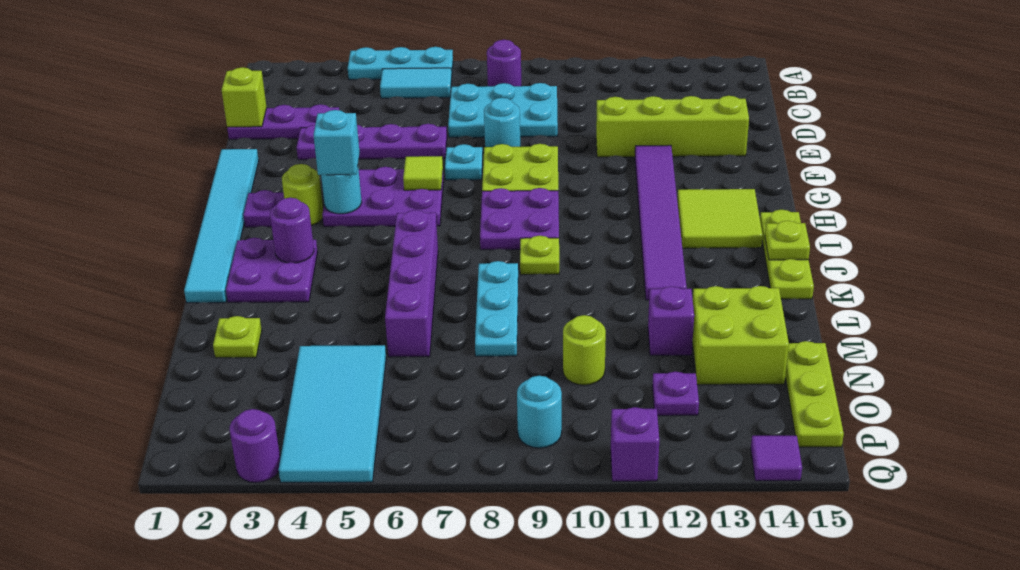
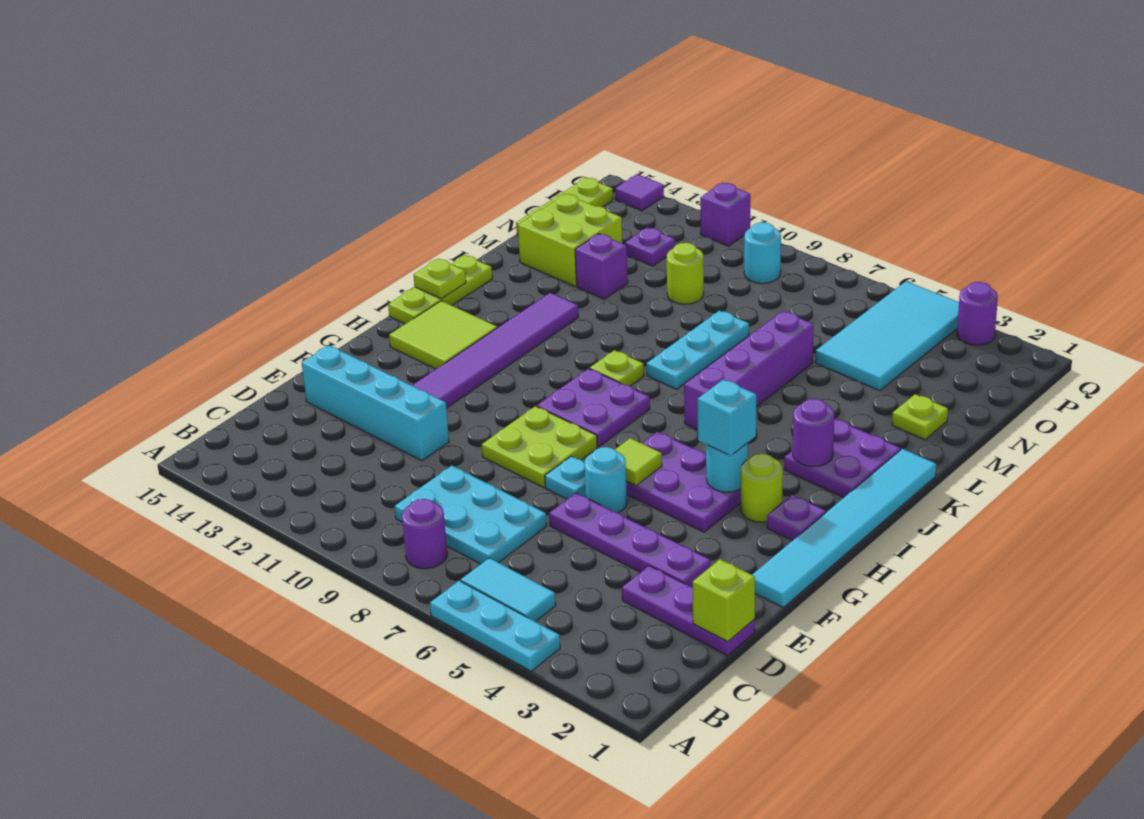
cyan 1x1 round brick [484,98,520,147] -> cyan 1x1 round brick moved to [584,447,627,513]
lime 1x4 brick [596,96,749,157] -> cyan 1x4 brick [302,345,449,461]

